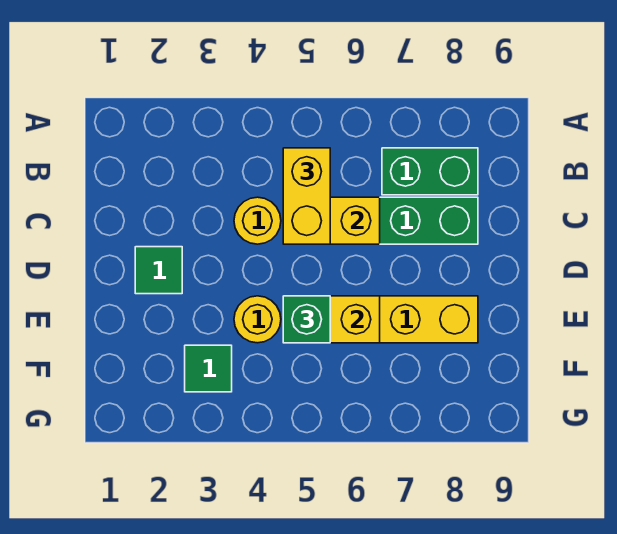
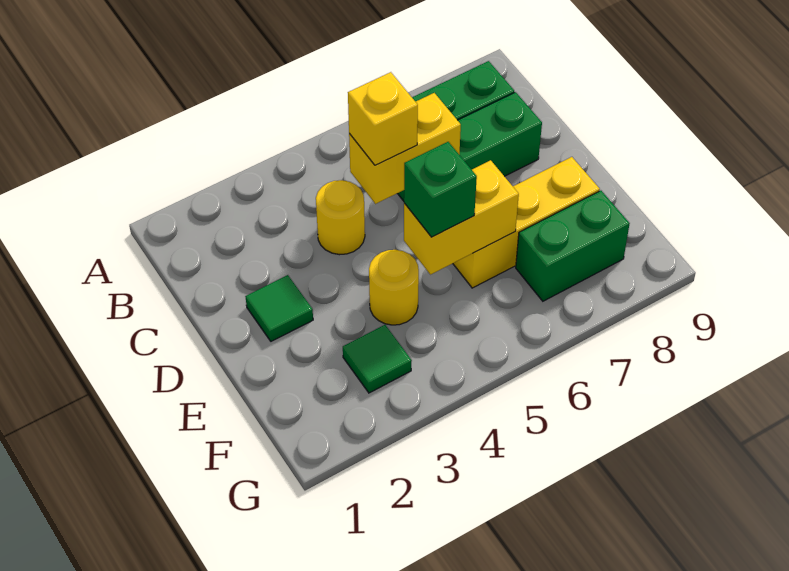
yellow 1x2 brick [283,148,330,244] -> yellow 1x1 brick [348,72,418,165]
none -> green 1x2 brick [516,191,630,301]

